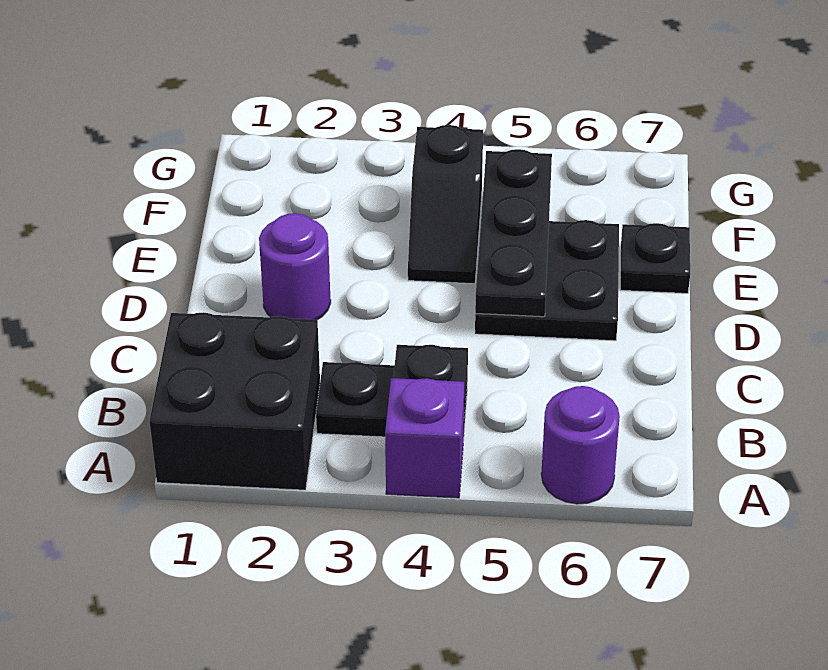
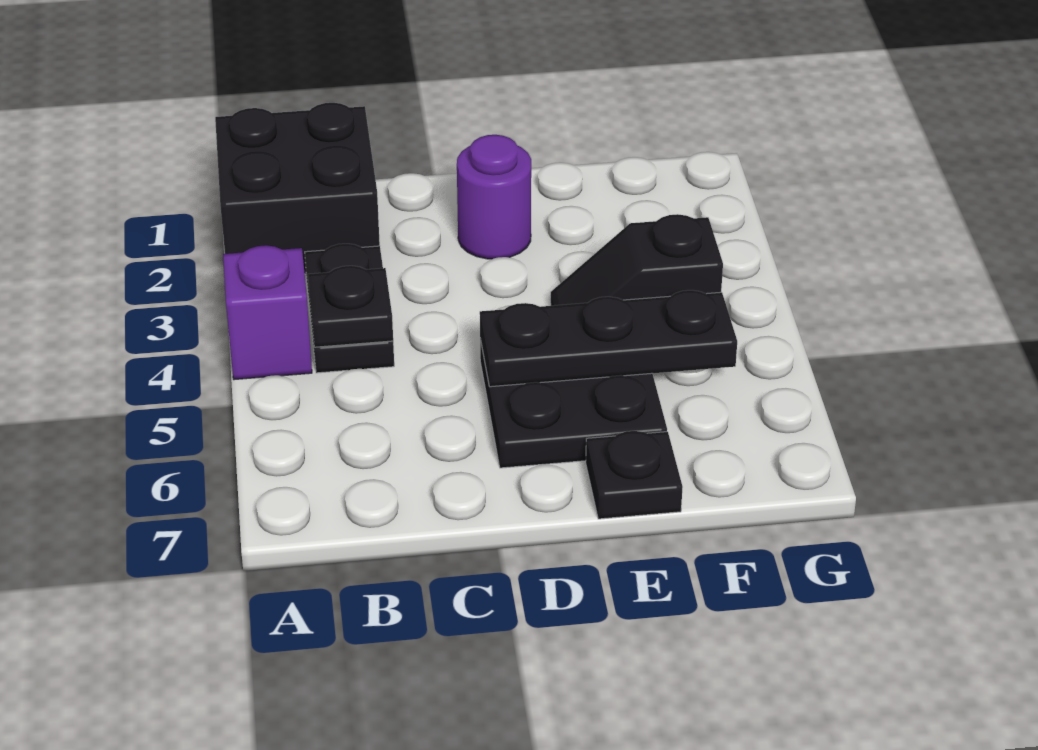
purple 1x1 round brick [541,386,620,504] -> none

